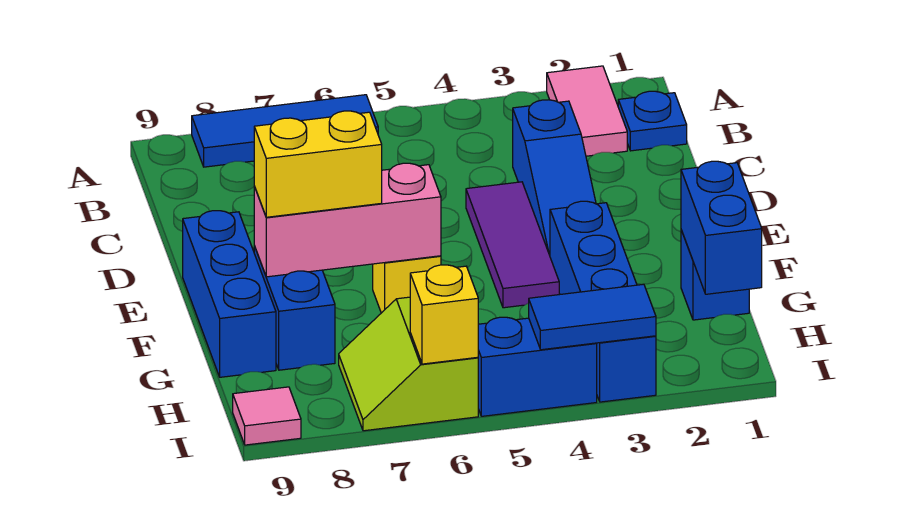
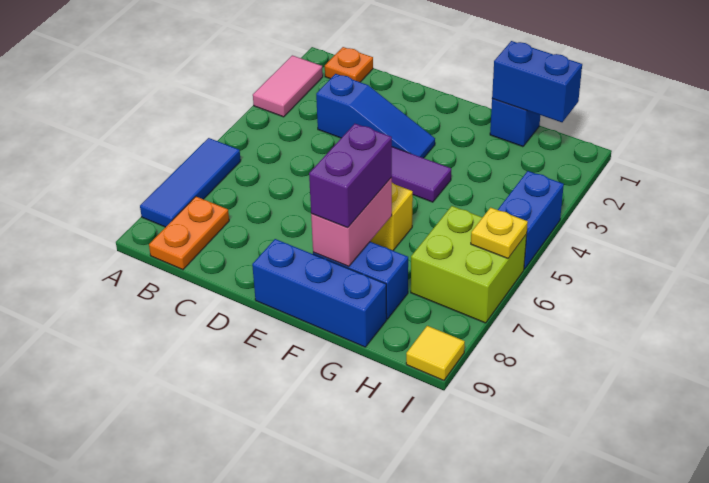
pink 1x2 tile [547,66,627,156] -> pink 1x2 tile turned to [253,55,323,117]
blue 1x1 plate [618,91,687,151] -> orange 1x1 plate [325,47,373,82]
none -> orange 1x2 plate [149,197,229,270]
blue 1x4 brick [550,201,656,402] -> none
pink 1x3 brick [254,163,441,277] -> pink 1x2 brick [311,178,392,266]
yellow 1x2 brick [254,111,382,217] -> purple 1x2 brick [309,124,392,228]
lime 2x2 slope [339,297,478,431] -> lime 2x2 brick [411,206,527,323]
blue 1x2 tile [529,284,656,350] -> none
yellow 1x1 brick [410,265,478,364] -> yellow 1x1 plate [471,207,528,258]
pink 1x1 tile [233,387,301,445] -> yellow 1x1 tile [406,326,465,381]

